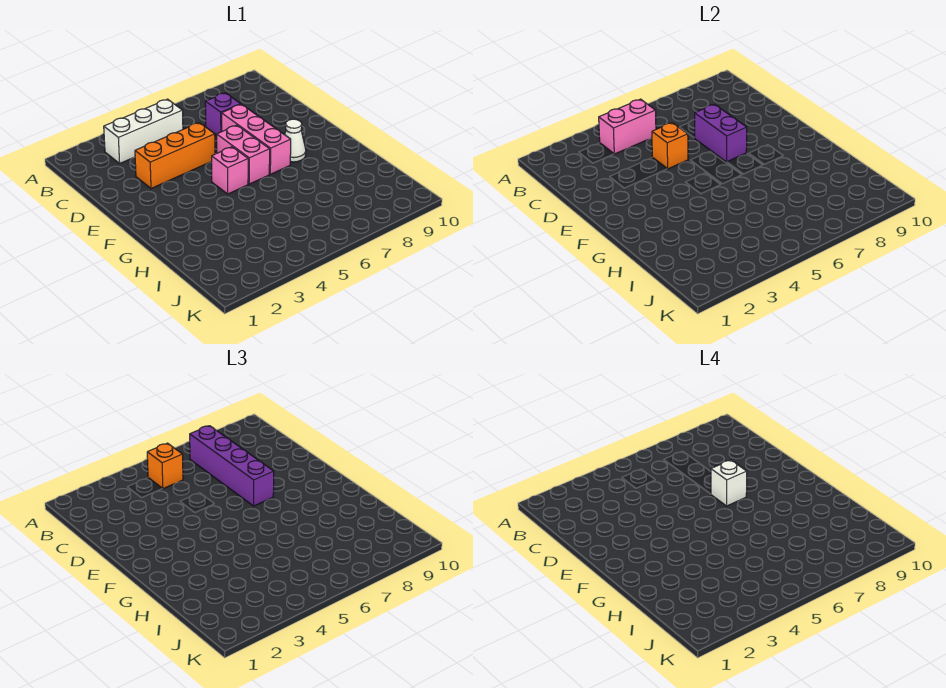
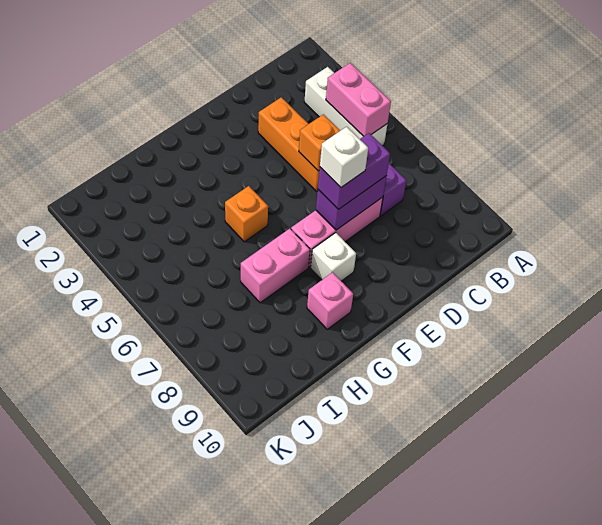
orange 1x1 brick [147,443,183,489] -> orange 1x1 brick moved to [225,186,268,242]
purple 1x4 brick [190,426,274,506] -> purple 1x2 brick [318,133,390,209]
pink 1x2 brick [217,125,270,184] -> pink 1x2 brick moved to [241,229,310,303]
pink 1x1 brick [212,147,248,194] -> pink 1x1 brick moved to [307,272,353,329]
white 1x1 cone [285,119,306,162] -> white 1x1 brick [311,233,356,281]

